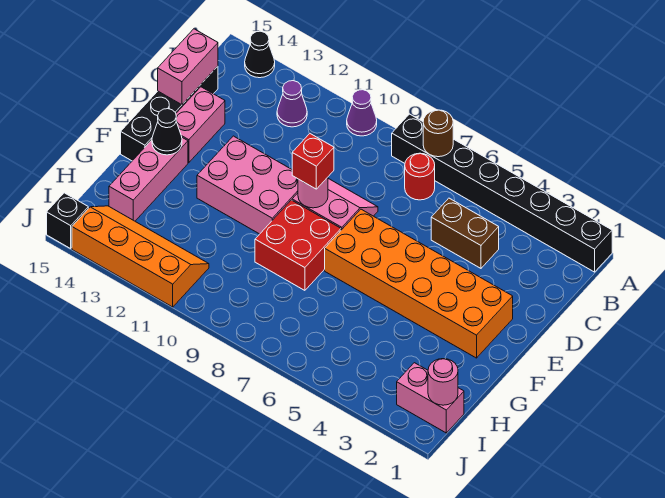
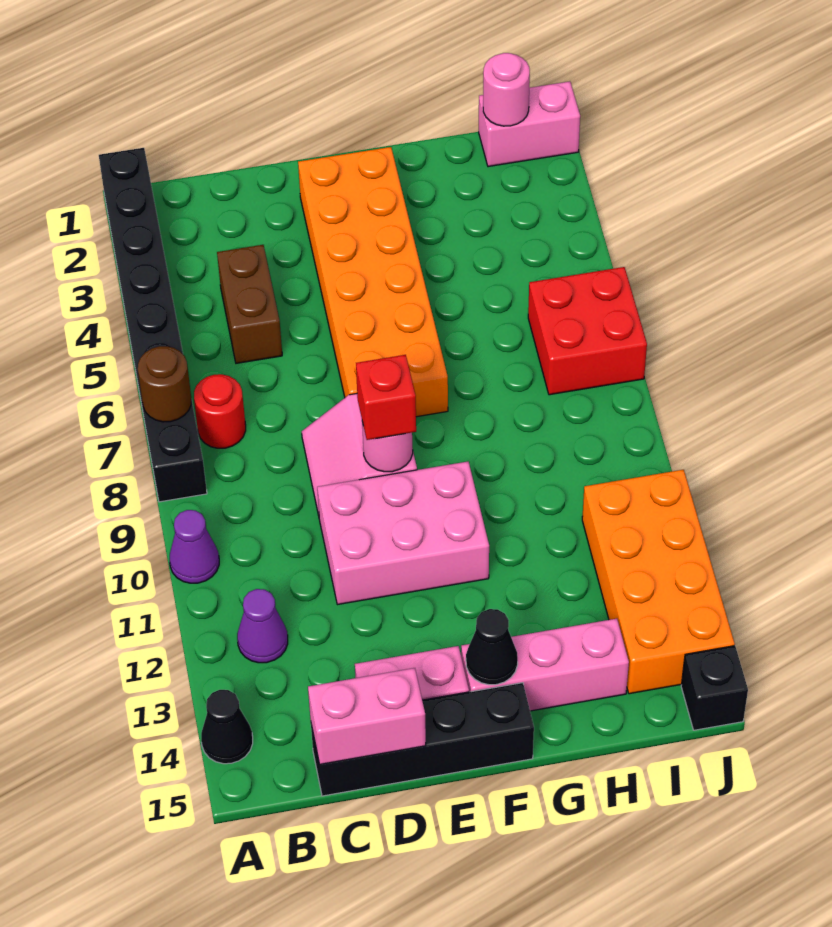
pink 2x3 brick [197,136,298,234] -> pink 2x3 brick turned to [317,462,489,605]
red 2x2 brick [255,200,341,290] -> red 2x2 brick moved to [528,267,647,395]
pink 1x2 brick [397,363,464,433] -> pink 1x2 brick turned to [479,81,580,167]
orange 2x4 slope [72,206,209,307] -> orange 2x4 brick [582,470,735,694]

